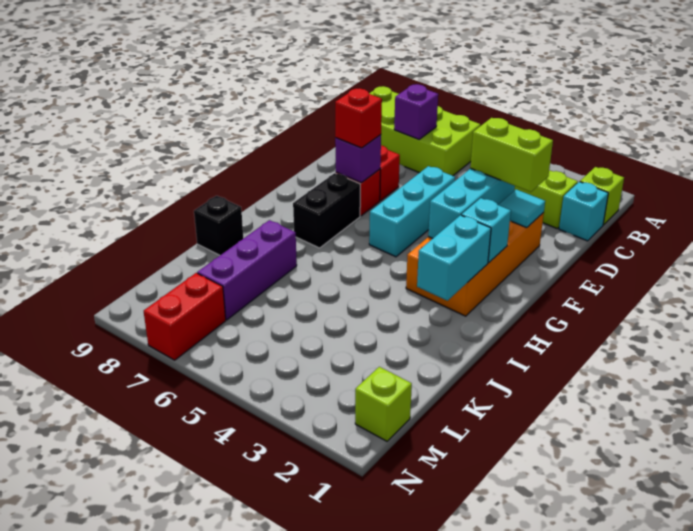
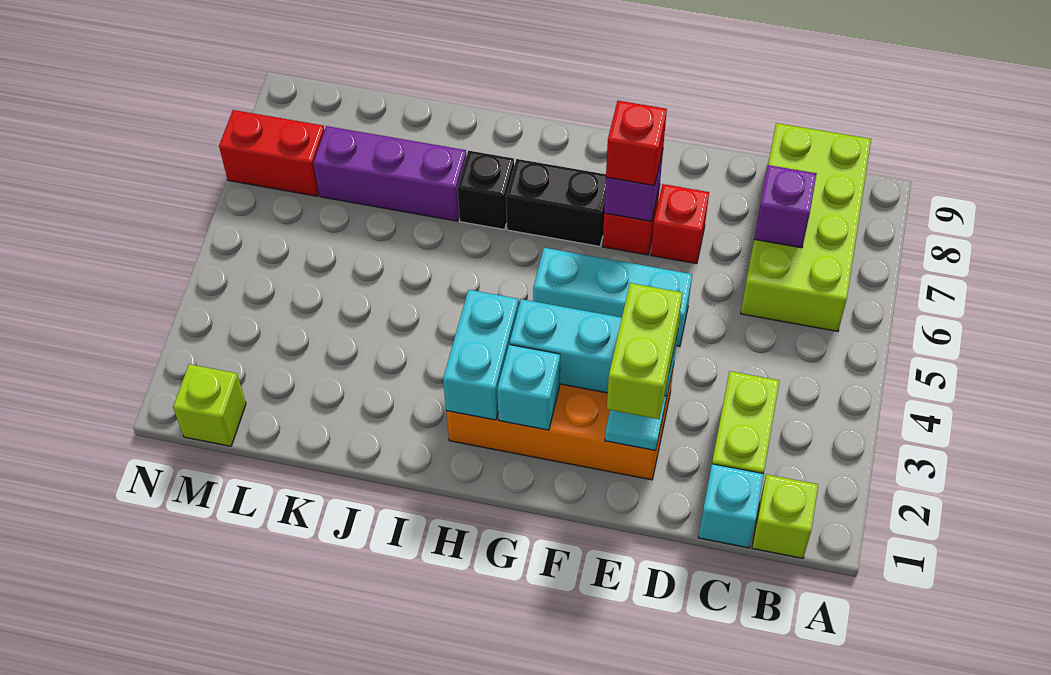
cyan 1x2 brick [417,215,491,301] -> cyan 1x2 brick turned to [443,290,519,420]
black 1x1 brick [194,196,243,255] -> black 1x1 brick moved to [457,151,514,230]

